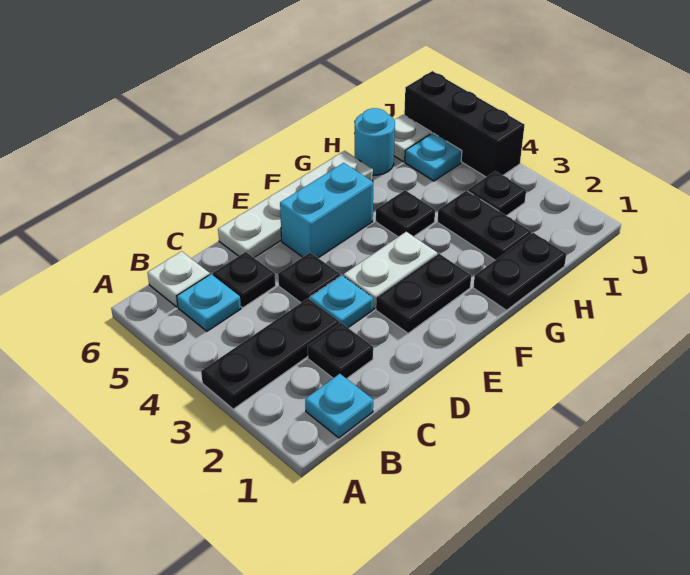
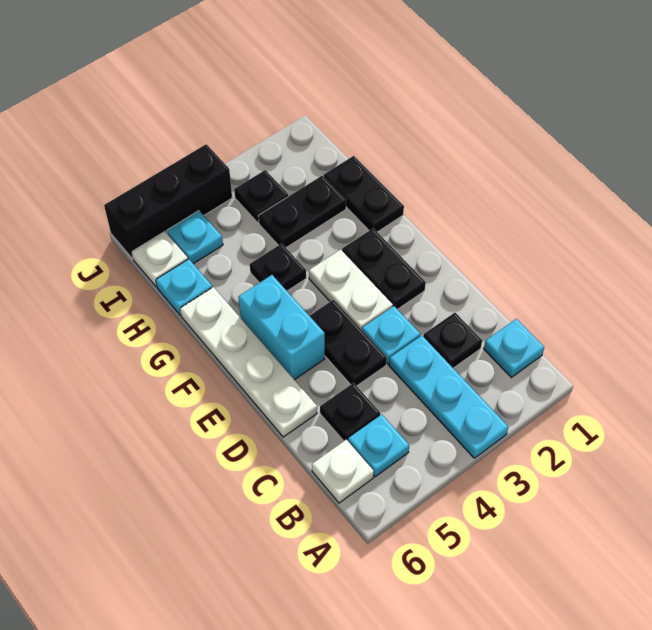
black 1x3 plate [201,298,339,409] -> cyan 1x3 plate [389,336,508,458]
black 1x1 plate [278,253,340,303] -> black 1x2 plate [310,300,387,386]
cyan 1x1 round brick [355,108,395,175] -> cyan 1x1 plate [156,259,212,315]

